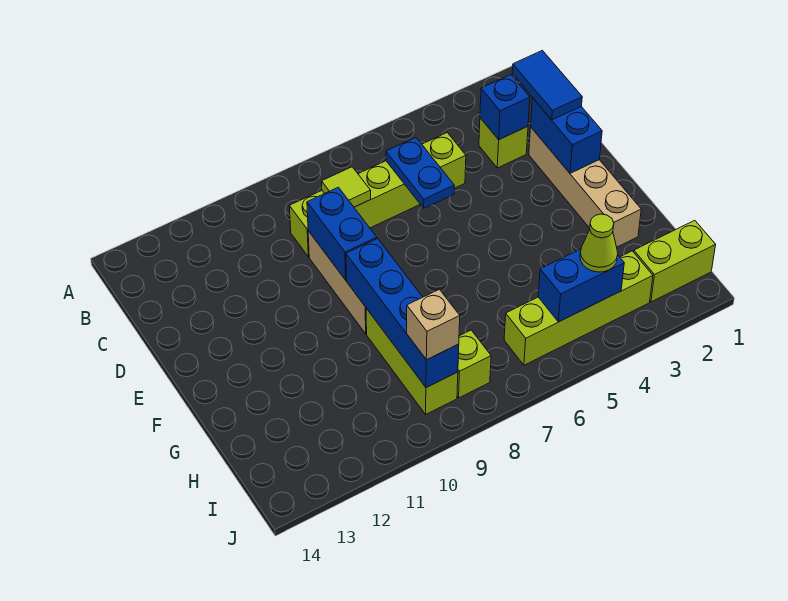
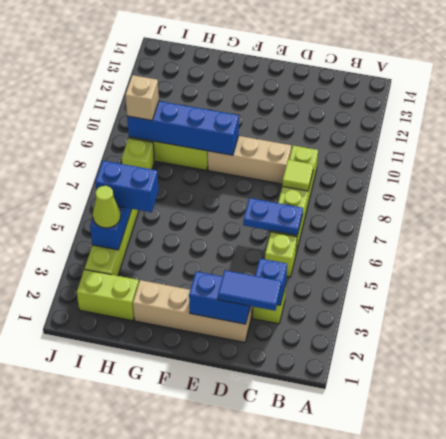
blue 1x2 brick [307,187,377,280] -> blue 1x2 brick moved to [95,161,159,212]
lime 1x2 brick [634,220,716,302] -> lime 1x2 brick turned to [77,269,139,321]

